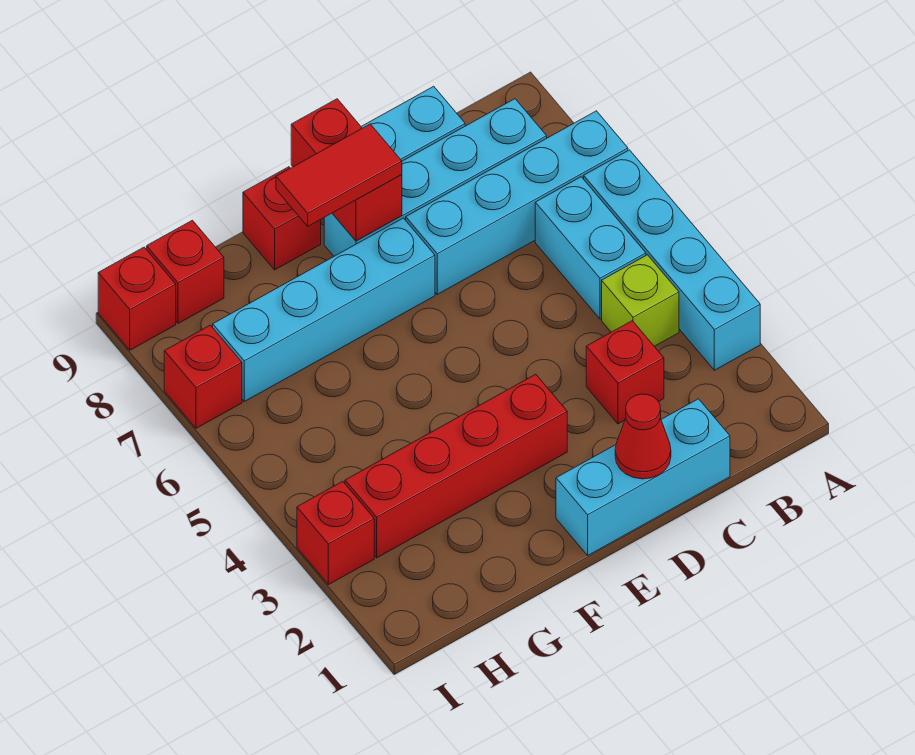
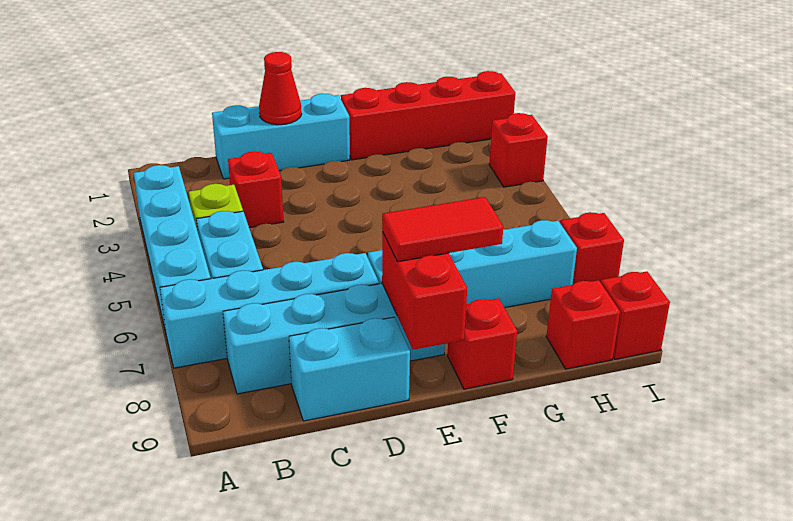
red 1x4 brick [345,374,567,558] -> red 1x4 brick moved to [341,71,515,160]

